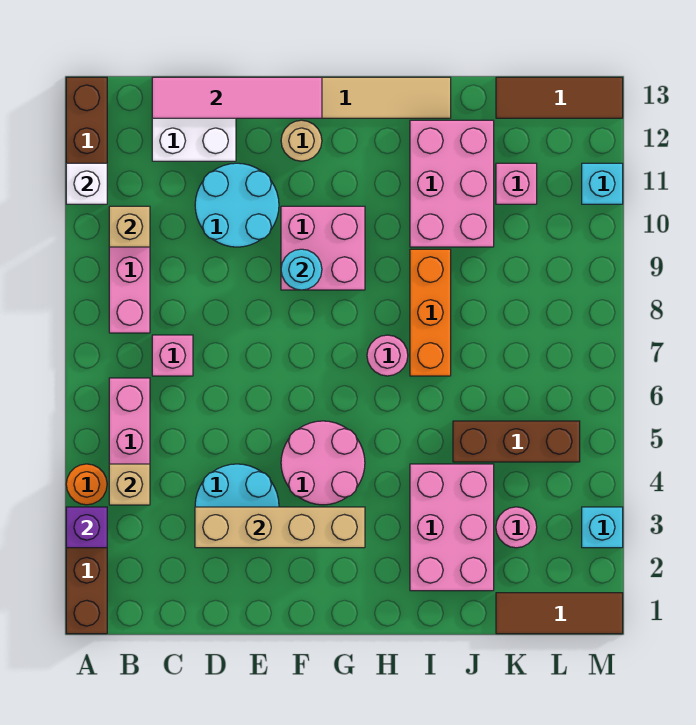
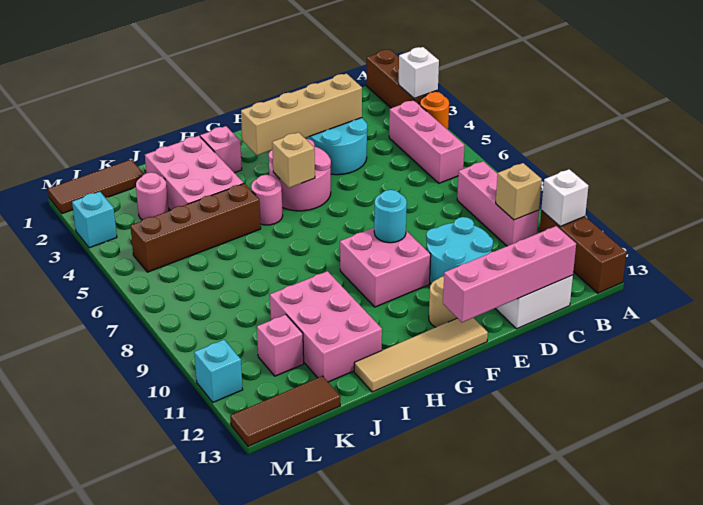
purple 1x1 brick [66,507,107,548] -> white 1x1 brick [399,47,439,99]
tan 1x1 brick [109,464,150,505] -> tan 1x1 brick moved to [272,132,315,188]
pink 1x1 brick [152,335,193,376] -> pink 1x1 brick moved to [200,126,242,173]
pink 1x4 tile [152,77,322,118] -> pink 1x4 brick [443,226,576,322]
pink 1x1 round brick [367,335,408,376] -> pink 1x1 round brick moved to [251,175,283,225]
orange 1x3 brick [410,249,451,376] -> none
brown 1x3 brick [453,421,580,462] -> brown 1x4 brick [130,184,261,272]

